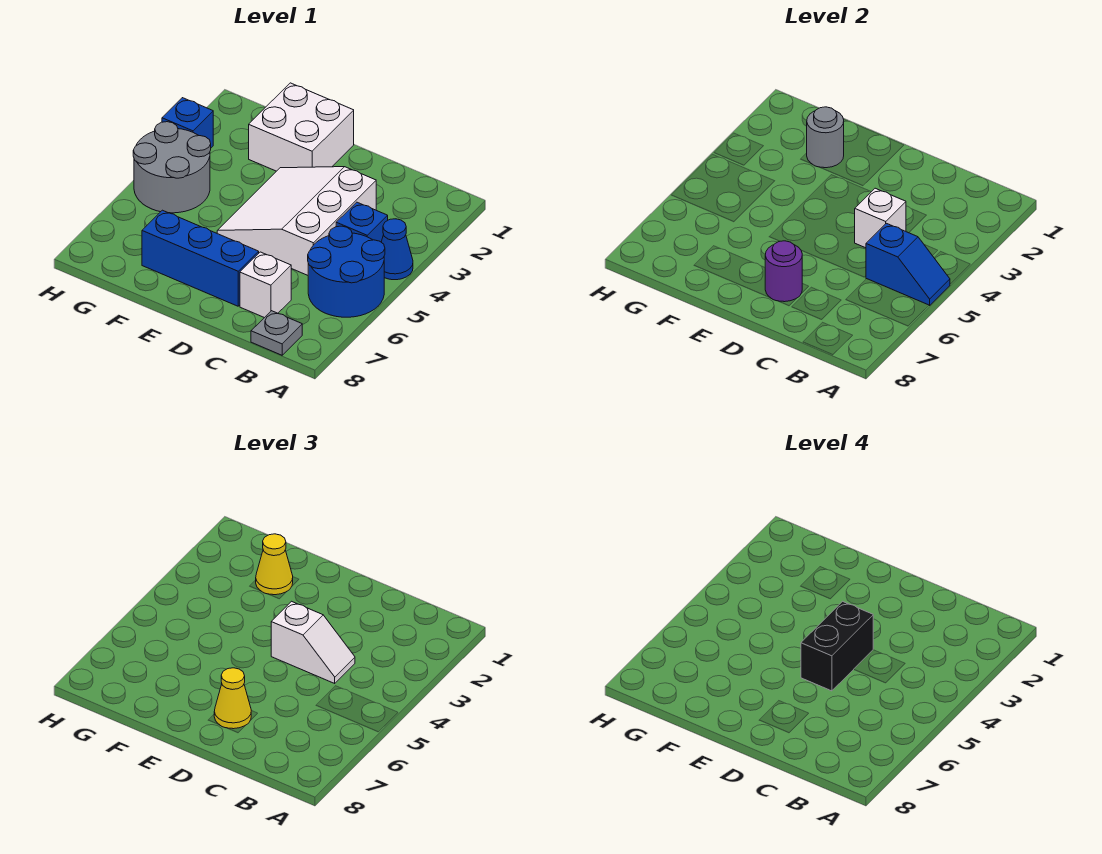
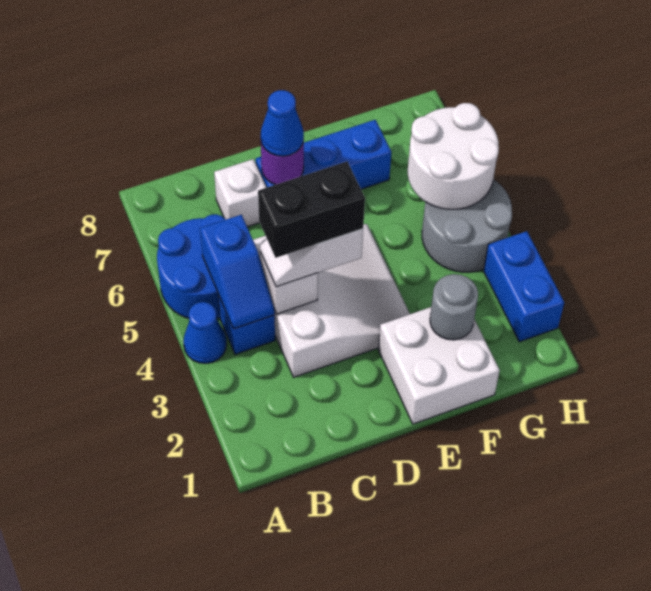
blue 1x2 slope [866,223,950,305] -> blue 1x2 slope turned to [200,215,275,329]
grey 1x1 plate [251,311,302,355] -> none
black 1x2 brick [801,601,873,691] -> black 1x2 brick turned to [258,162,365,258]
yellow 1x1 cone [214,668,251,729] -> blue 1x1 cone [261,90,304,156]
yellow 1x1 cone [256,534,293,595] -> none
none -> white 2x2 round brick [408,103,499,209]
blue 1x1 brick [162,98,213,148] -> blue 1x2 brick [484,231,564,342]

